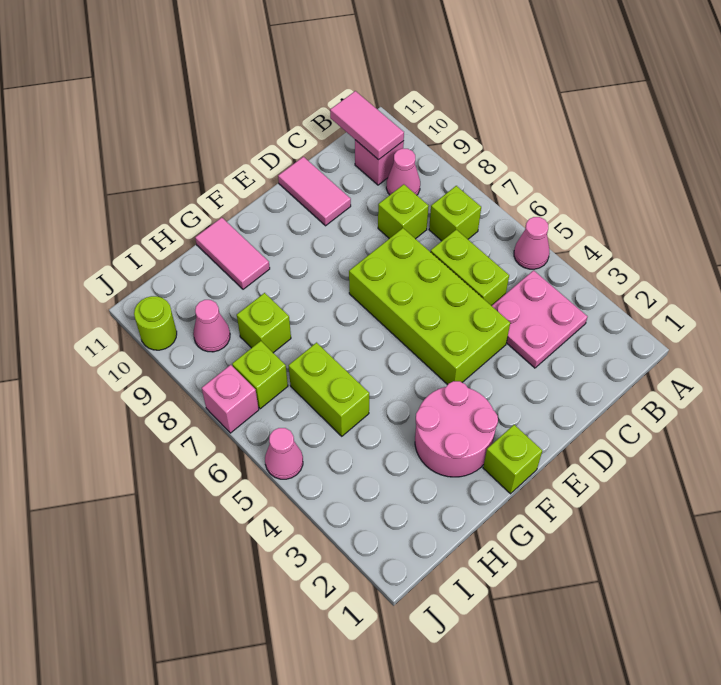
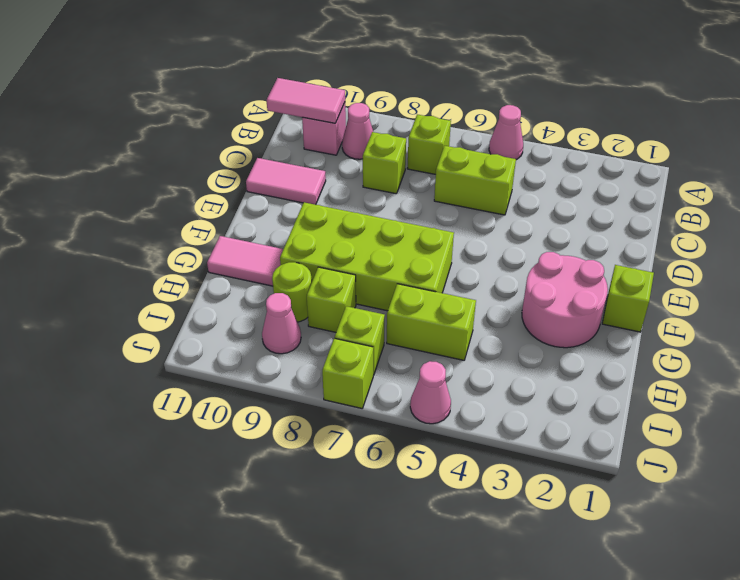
pink 2x2 plate [492,270,588,368] -> none
lime 2x4 brick [349,228,510,385] -> lime 2x4 brick moved to [280,202,454,311]
pink 1x1 brick [202,365,259,433] -> lime 1x1 brick [322,338,373,408]
lime 1x1 round brick [134,296,177,350] -> lime 1x1 round brick moved to [272,262,312,322]

